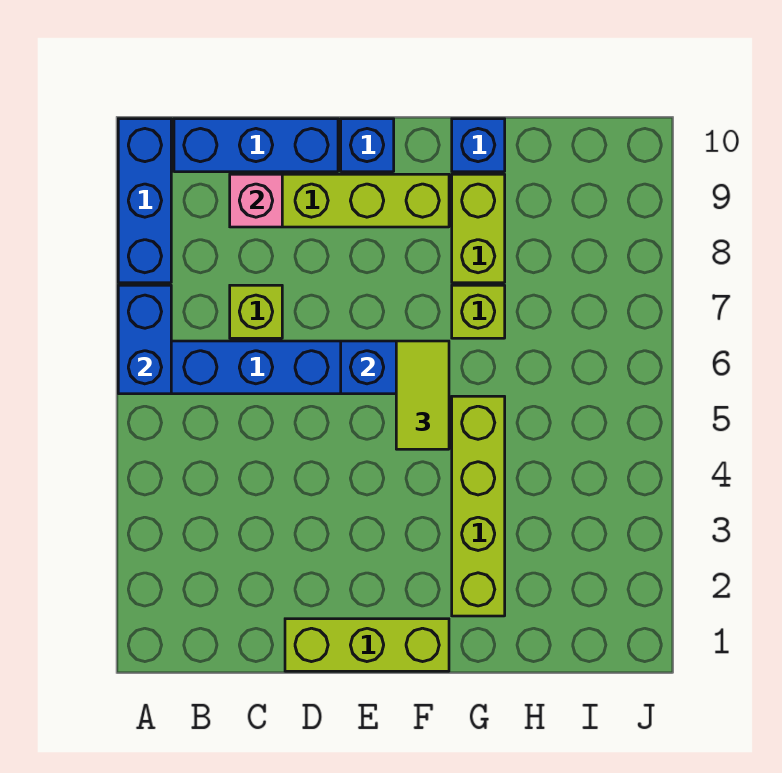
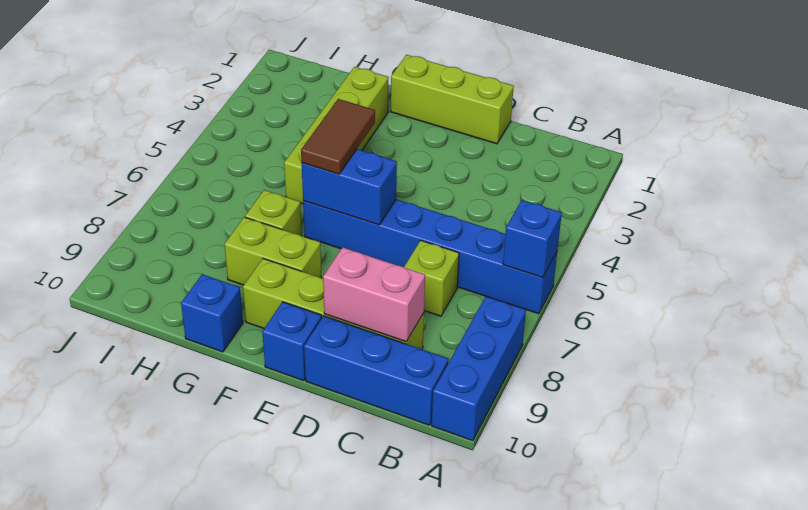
blue 1x2 brick [118,285,171,394] -> blue 1x1 brick [503,200,562,278]
pink 1x1 brick [230,174,282,227] -> pink 1x2 brick [323,247,425,342]
lime 1x2 tile [396,341,449,449] -> brown 1x2 tile [301,99,375,174]
lime 1x2 brick [452,174,505,283] -> lime 1x2 brick turned to [224,217,321,285]

